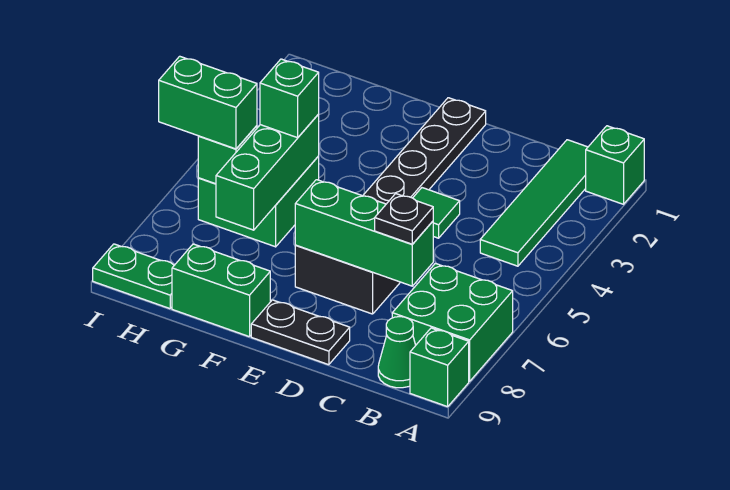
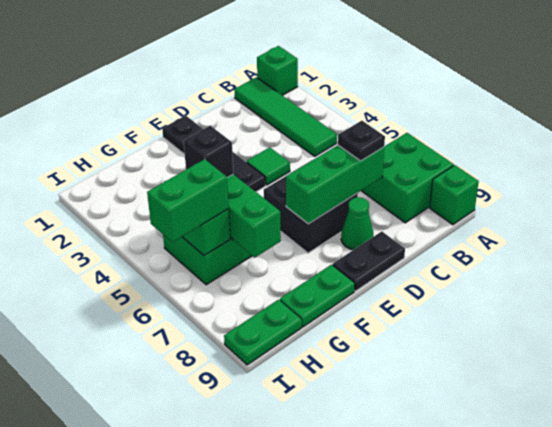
green 1x1 cone [378,317,416,388] -> green 1x1 cone moved to [341,197,373,250]
green 1x2 brick [172,244,270,337] -> green 1x2 plate [280,265,355,327]
green 1x1 brick [260,59,319,138] -> black 1x1 brick [184,126,234,177]

